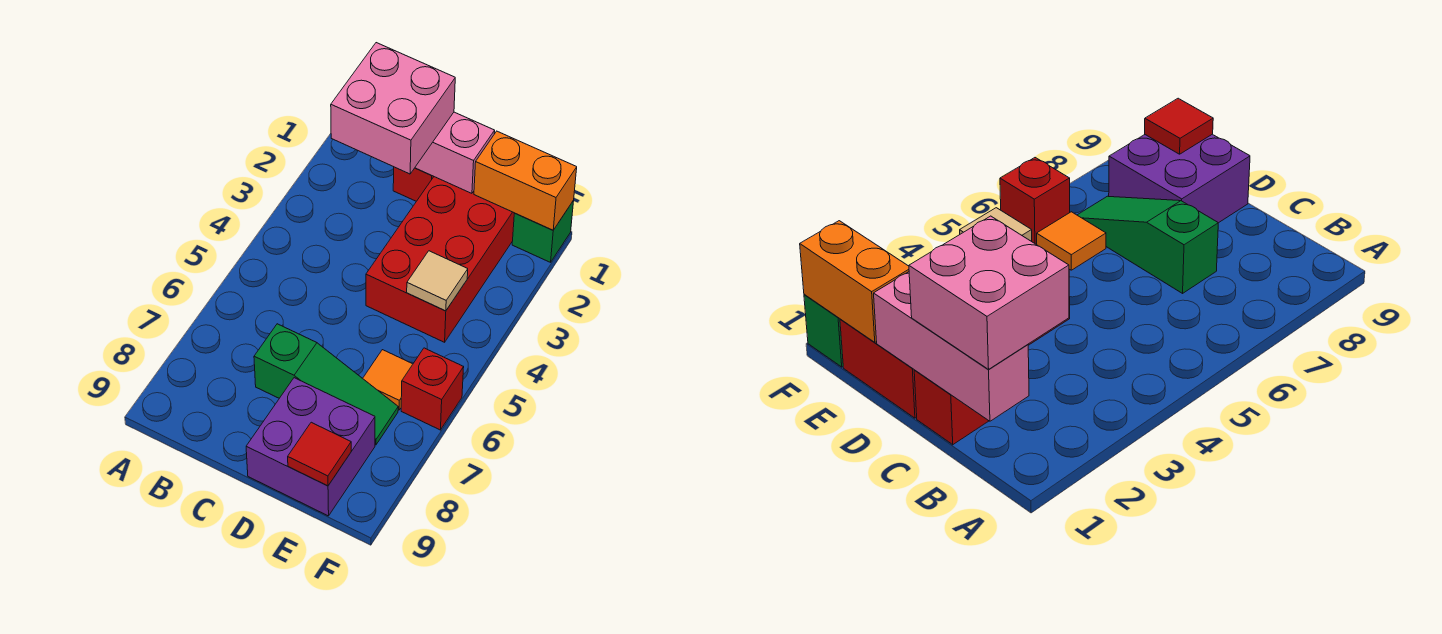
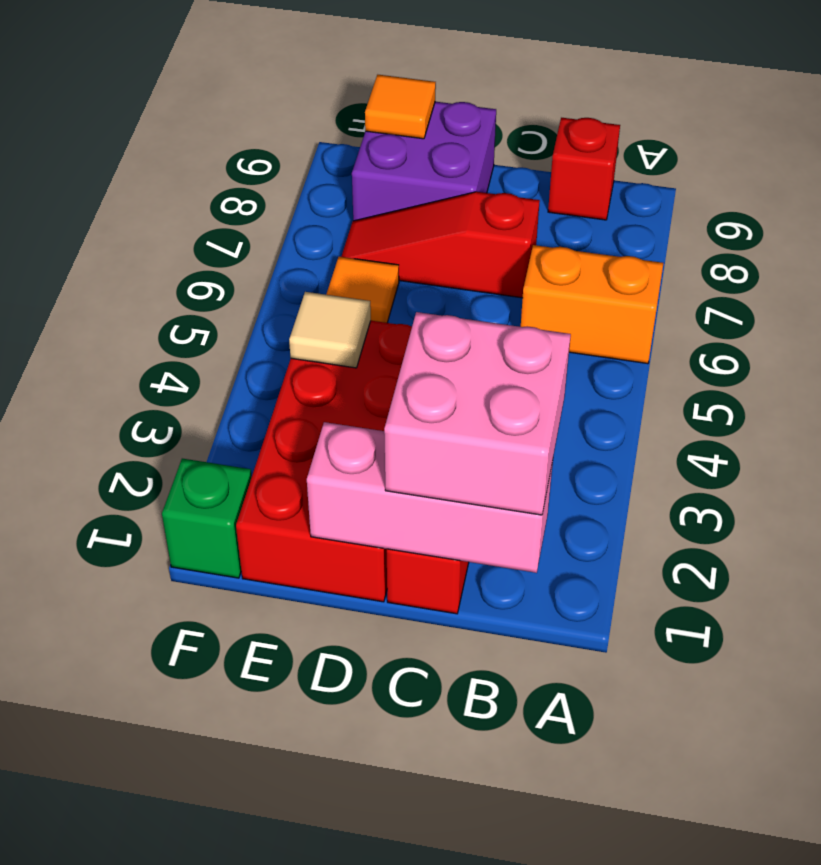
green 1x3 slope [254,324,398,445] -> red 1x3 slope [341,192,540,298]
orange 1x2 brick [474,131,577,230] -> orange 1x2 brick moved to [521,245,663,364]
red 1x1 tile [288,422,351,486] -> orange 1x1 tile [365,75,436,139]
red 1x1 brick [401,348,464,430] -> red 1x1 brick moved to [548,118,620,220]

